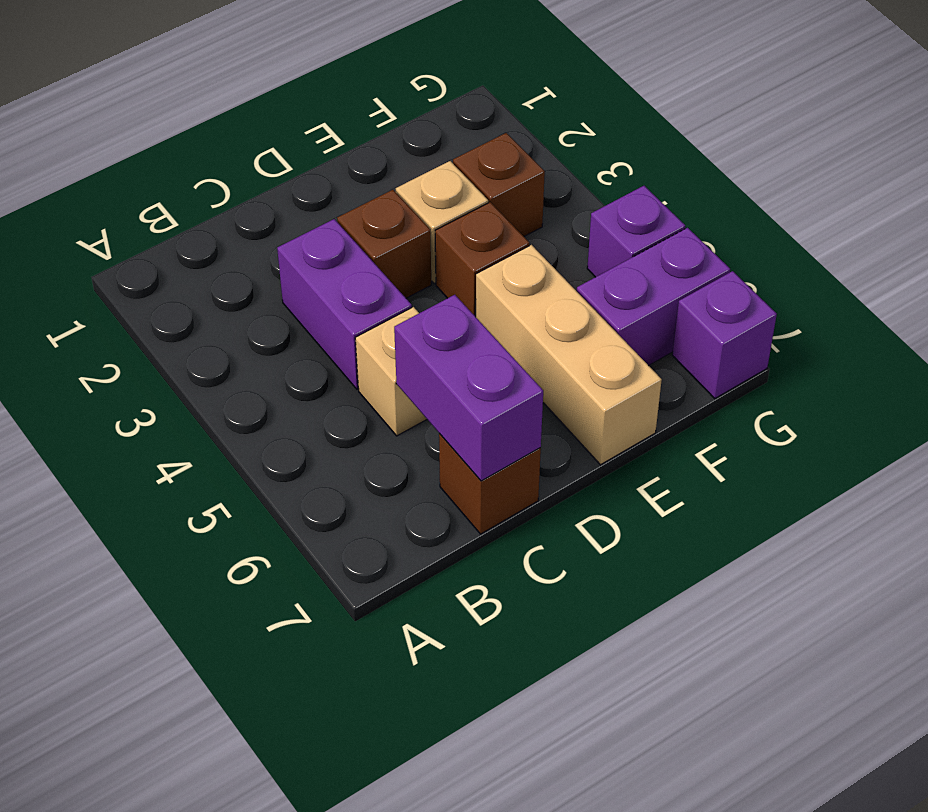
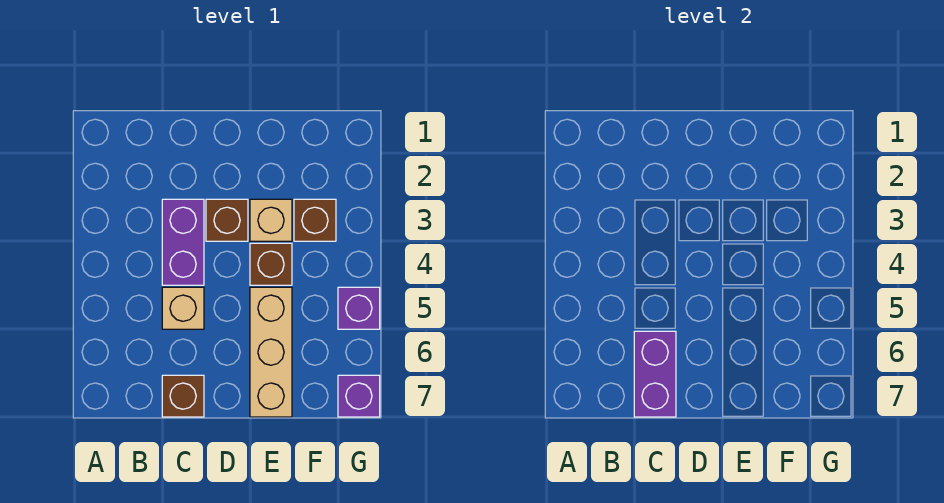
purple 1x2 brick [577,228,730,366] -> none

